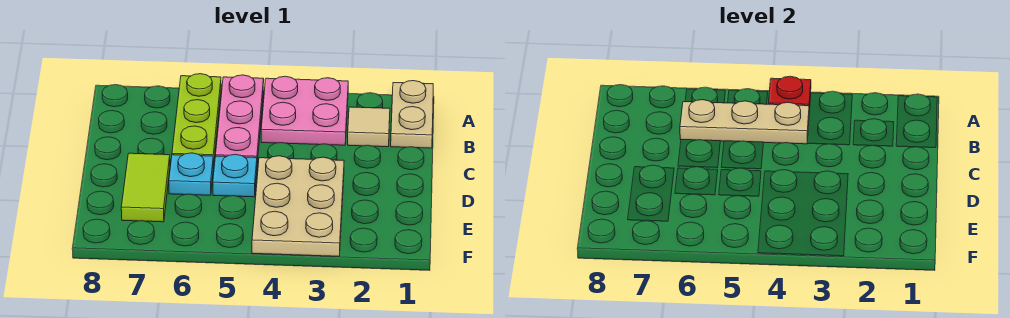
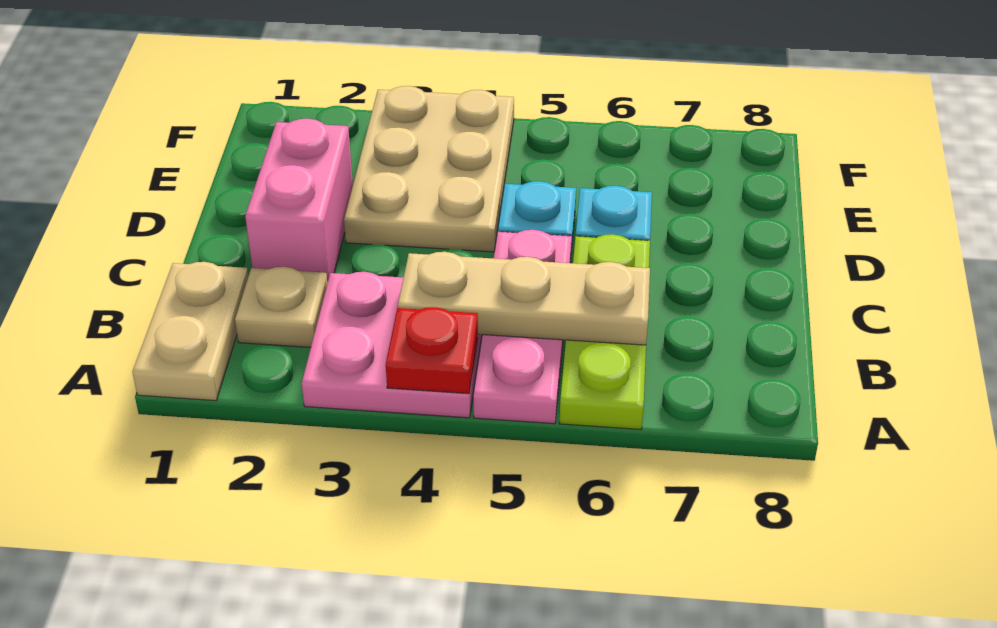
tan 1x1 tile [348,107,390,147] -> tan 1x1 plate [235,267,327,347]
none -> pink 1x2 brick [245,119,353,283]
lime 1x2 tile [121,153,170,222] -> none

